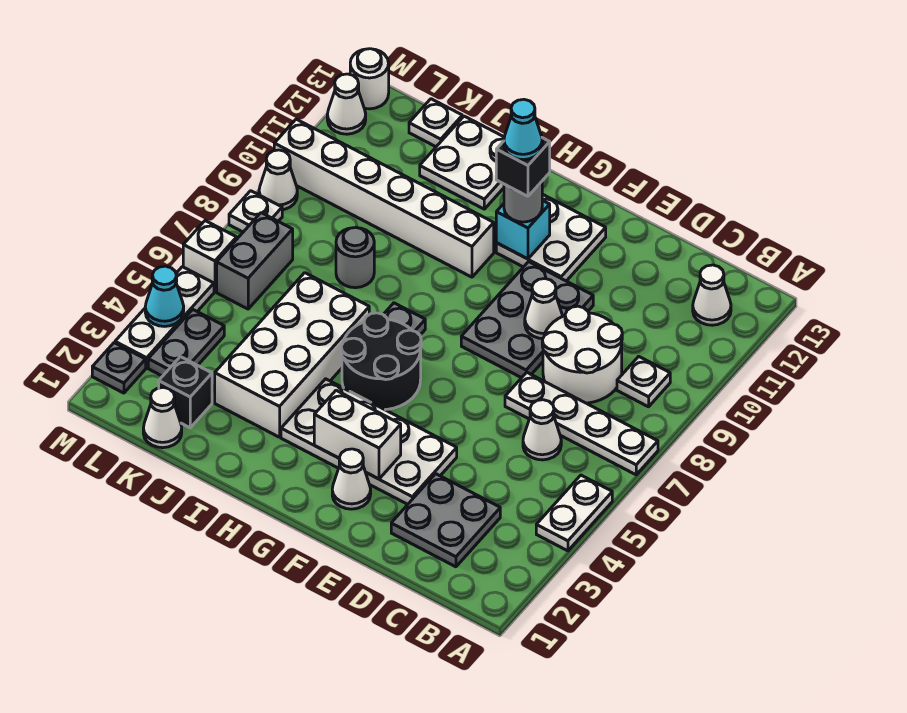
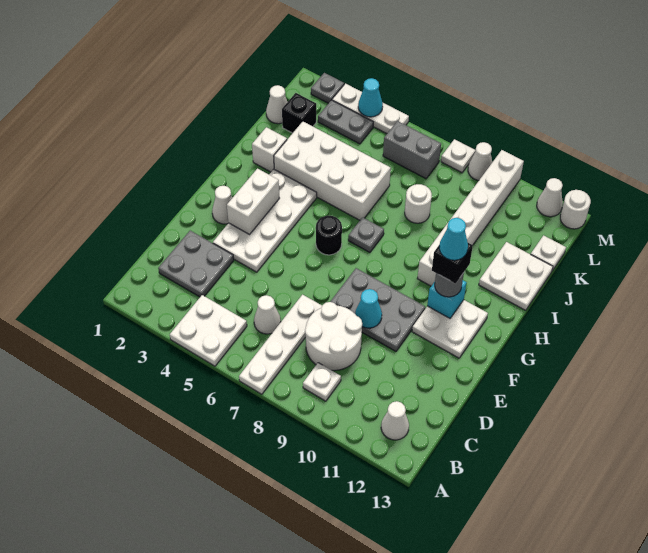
white 1x2 plate [536,475,612,551] -> white 2x2 plate [170,295,247,366]
white 1x1 cone [525,279,563,339] -> cyan 1x1 cone [355,289,382,328]
black 2x2 round brick [341,313,421,410] -> black 1x1 round brick [316,216,342,255]
grey 1x1 round brick [336,227,374,288] -> white 1x1 round brick [405,184,432,223]
white 1x1 brick [183,221,237,292] -> white 1x1 brick moved to [252,127,287,172]

